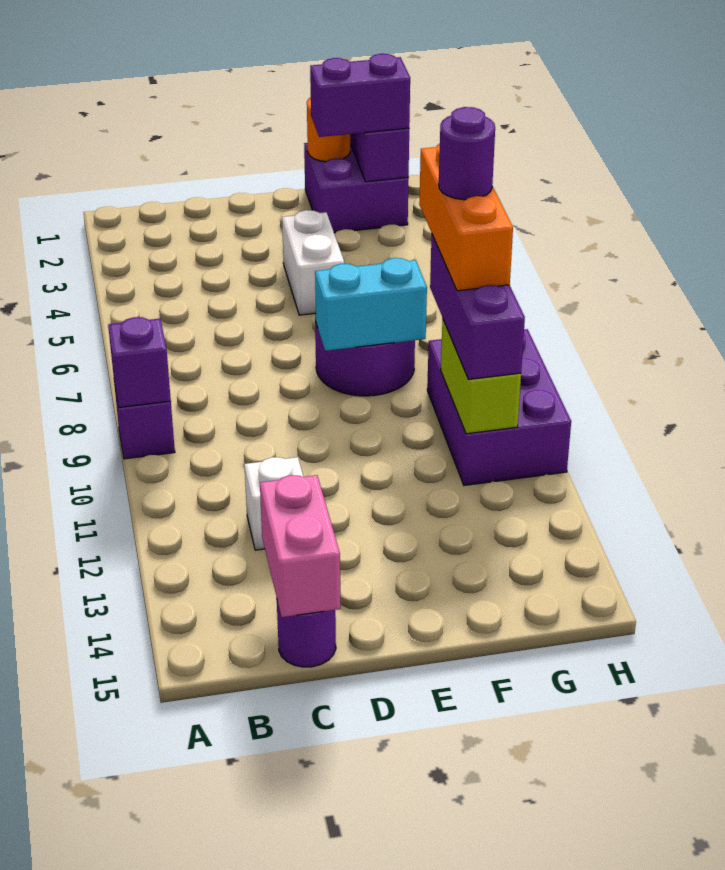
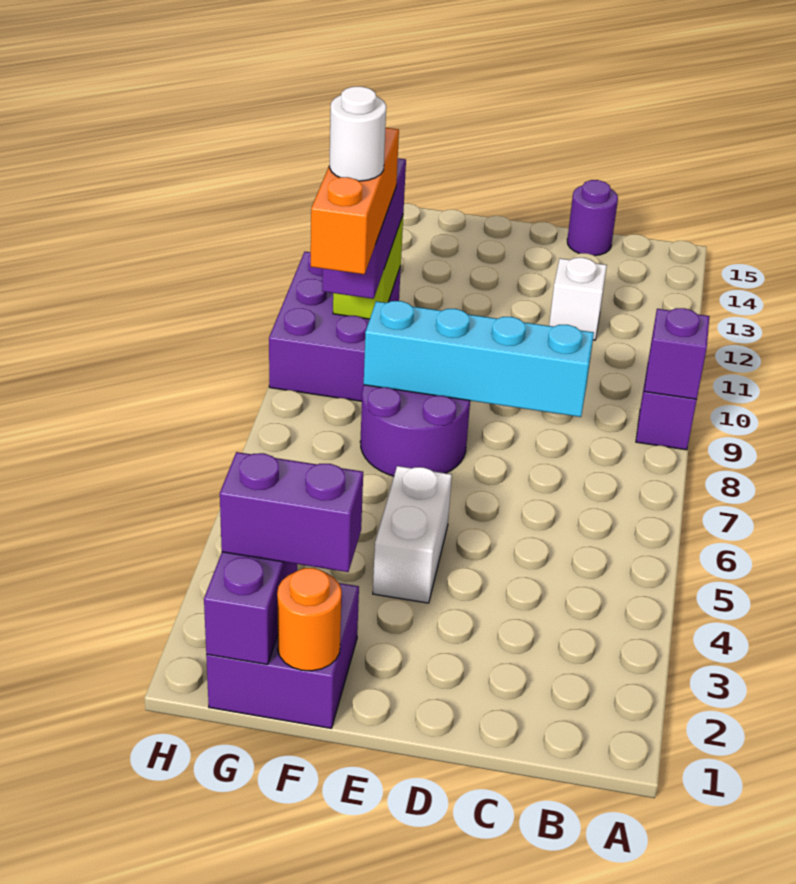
pink 1x2 brick [260,475,341,617] -> none
cyan 1x2 brick [315,258,427,351] -> cyan 1x4 brick [364,301,594,417]
purple 1x1 round brick [439,107,495,200] -> white 1x1 round brick [329,87,386,181]

